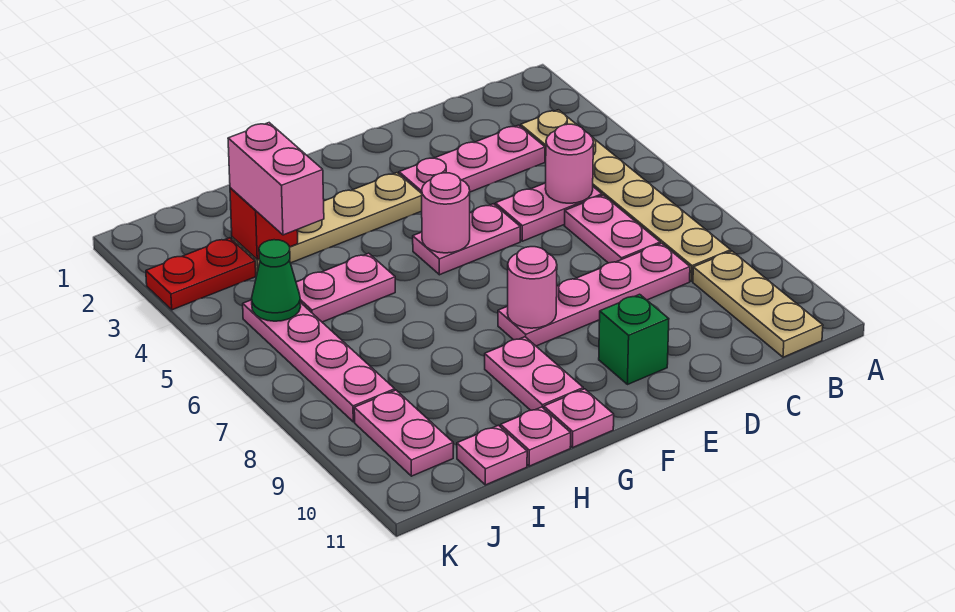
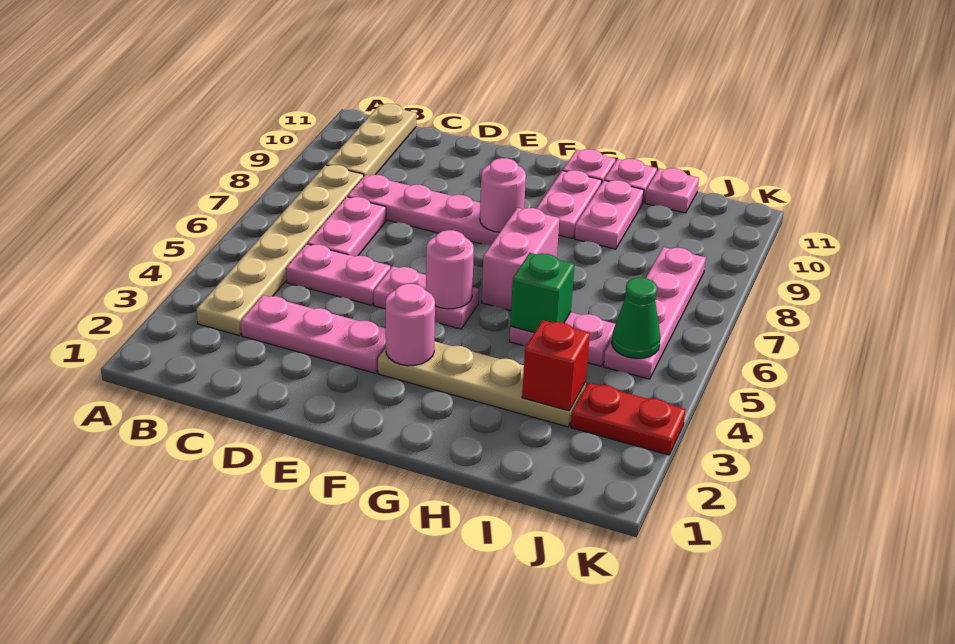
pink 1x1 round brick [545,124,593,203] -> pink 1x1 round brick moved to [386,284,435,366]
green 1x1 brick [599,294,669,385] -> green 1x1 brick moved to [510,253,574,333]
pink 1x2 brick [228,123,324,235] -> pink 1x2 brick moved to [482,208,560,310]
pink 1x2 plate [354,390,453,476] -> pink 1x2 plate moved to [575,180,644,249]

